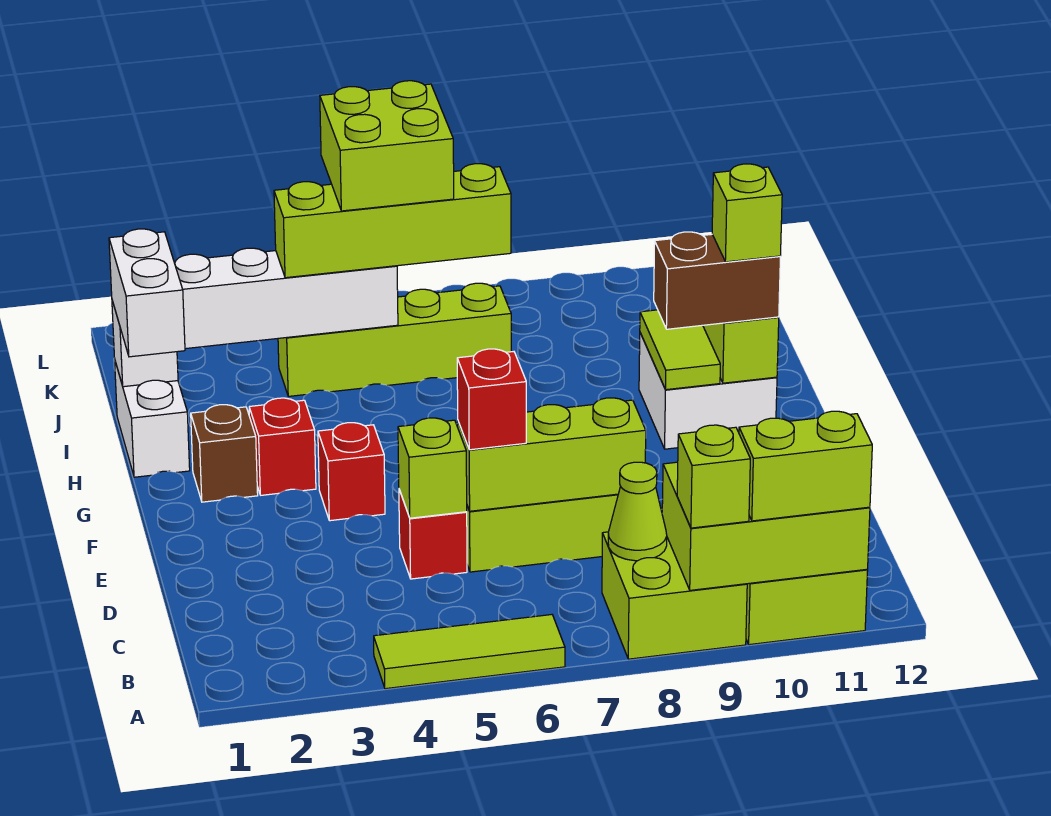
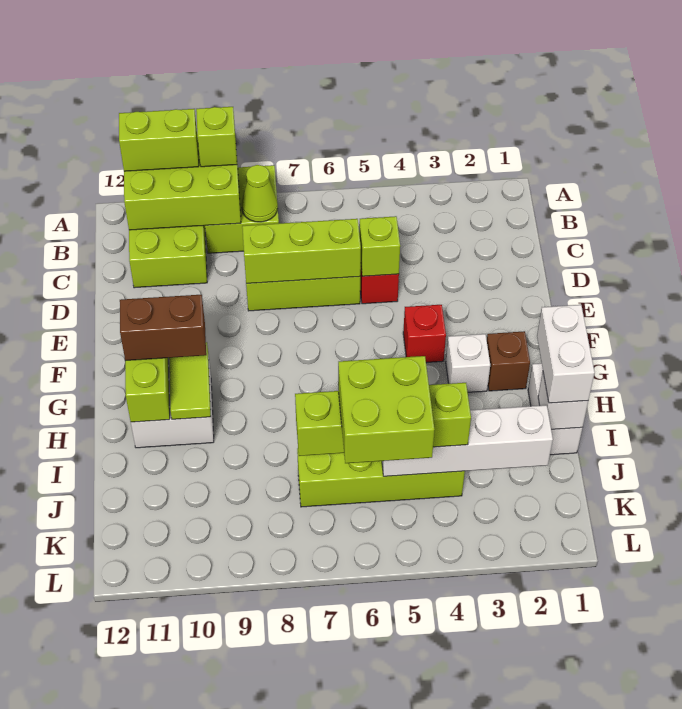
lime 1x3 tile [374,615,565,689] -> none
red 1x1 brick [457,349,526,450] -> none
red 1x1 brick [249,398,316,495] -> white 1x1 brick [446,334,490,392]
lime 1x1 brick [712,164,782,262] -> none

